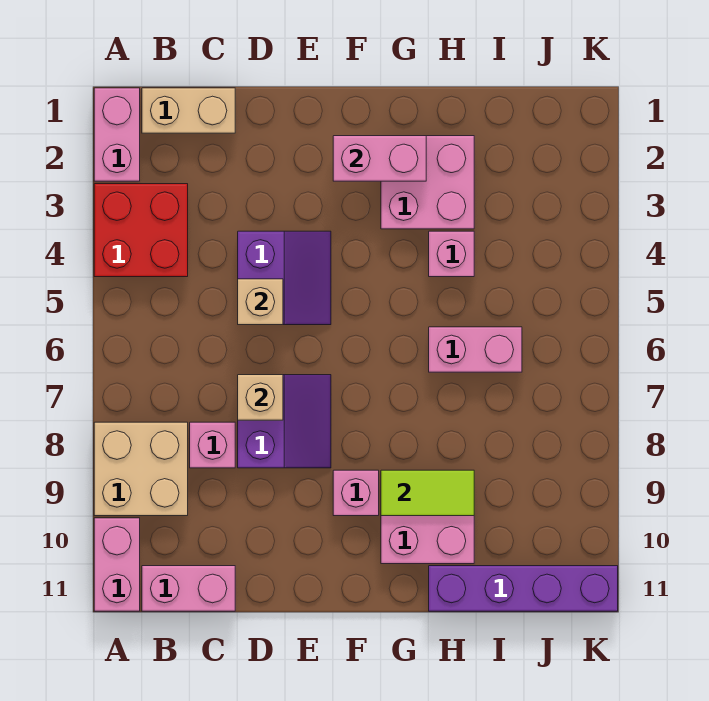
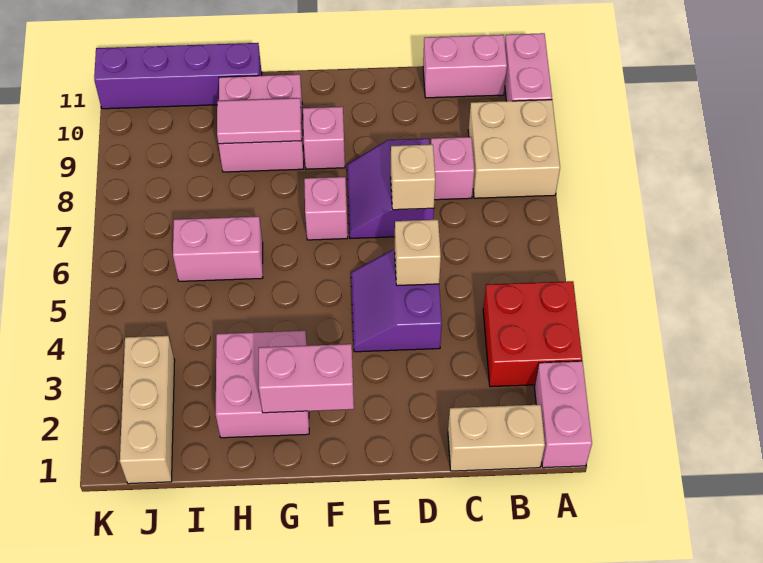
lime 1x2 tile [381,470,474,516] -> pink 1x2 tile [217,98,302,144]
pink 1x1 brick [429,231,474,277] -> pink 1x1 brick moved to [304,177,348,240]
none -> tan 1x3 brick [120,336,175,484]

